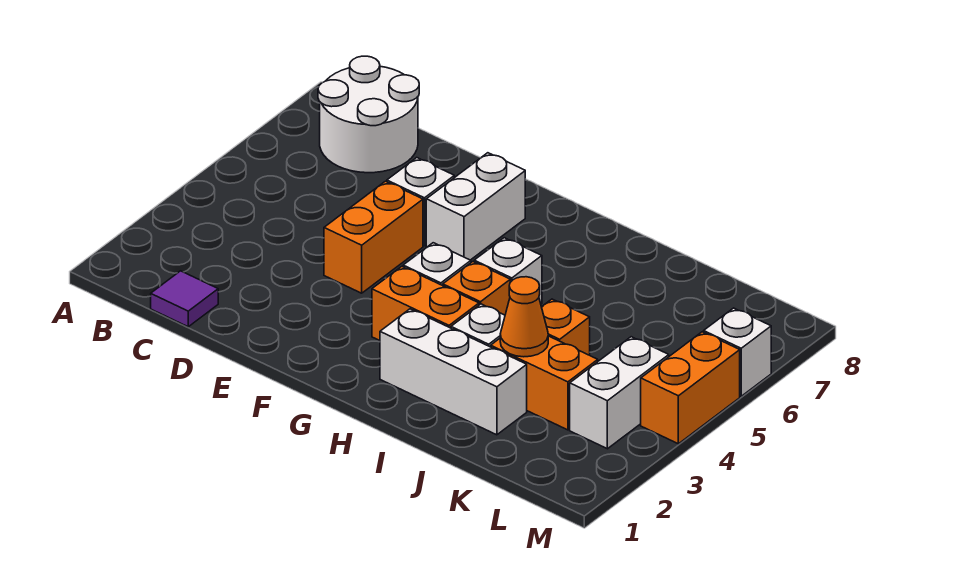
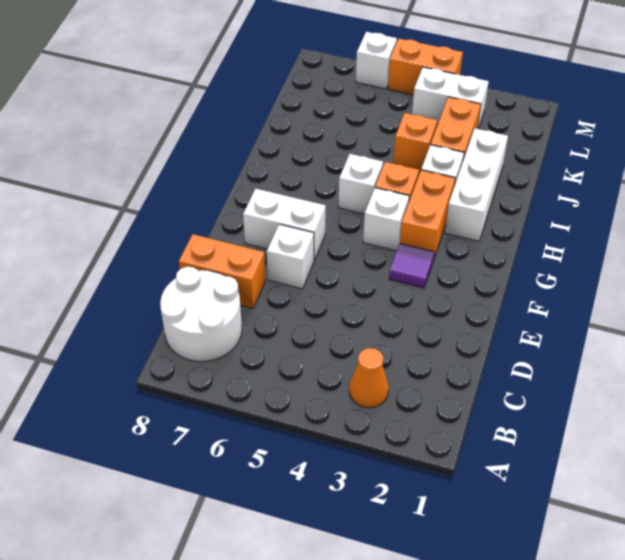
purple 1x1 tile [151,271,218,327] -> purple 1x1 tile moved to [389,244,434,288]
orange 1x2 brick [324,181,423,293] -> orange 1x2 brick moved to [179,234,266,309]
orange 1x1 cone [500,277,548,357] -> orange 1x1 cone moved to [349,348,389,408]

